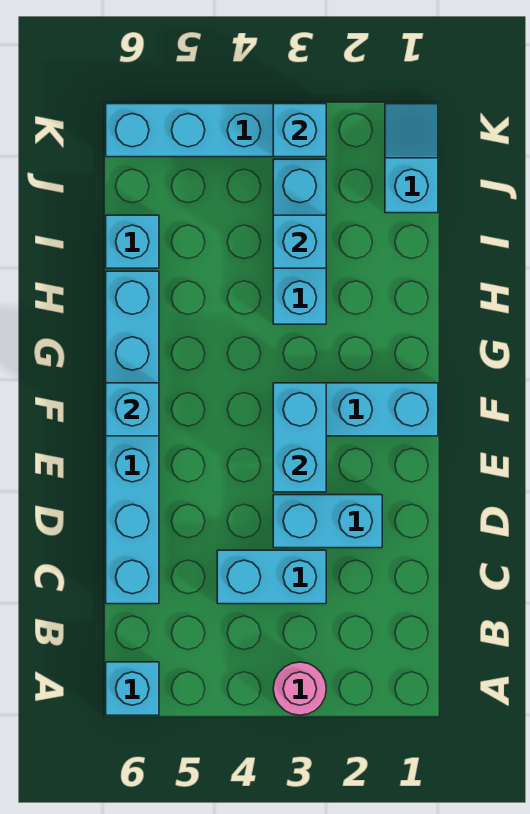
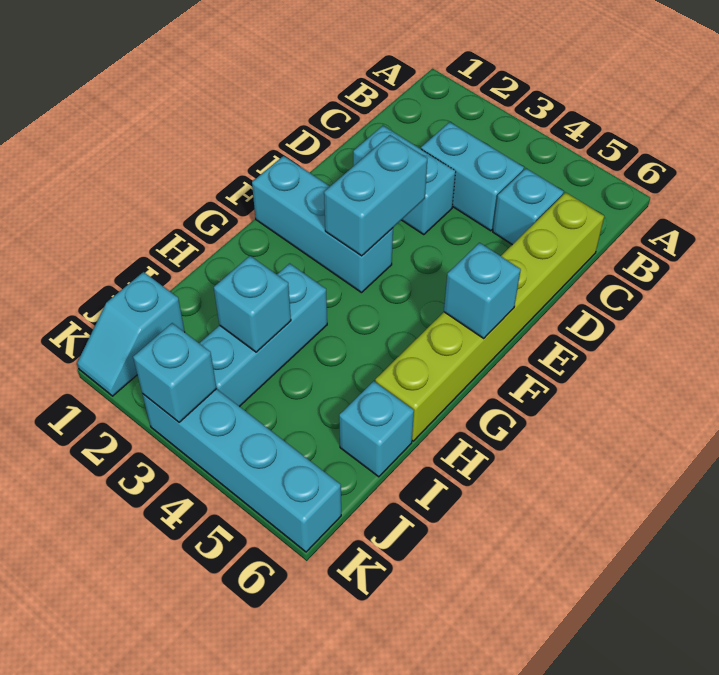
pink 1x1 round brick [273,662,326,715] -> none
cyan 1x1 brick [106,662,159,715] -> cyan 1x1 brick moved to [493,169,564,245]
cyan 1x6 brick [106,271,159,604] -> lime 1x6 brick [375,192,604,441]

